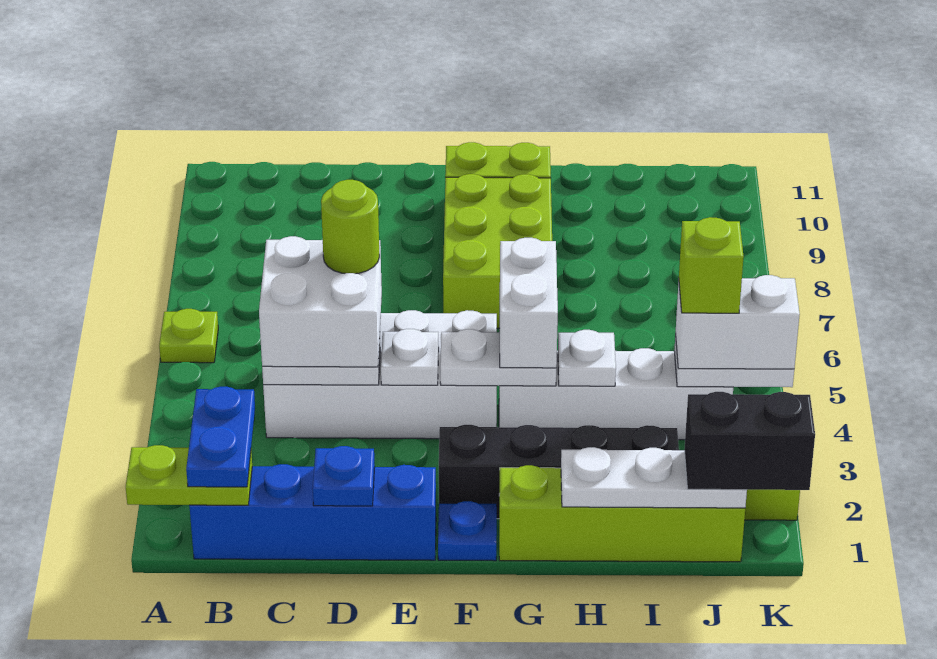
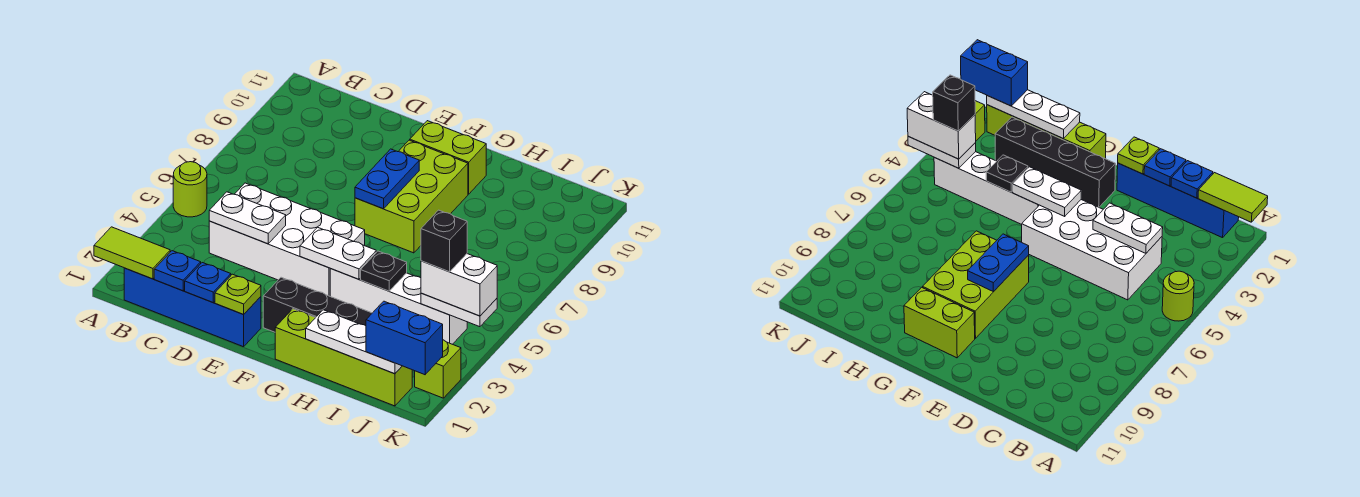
lime 1x2 plate [126,445,252,505] -> lime 1x2 tile [94,227,170,279]
lime 1x1 plate [159,309,218,363] -> lime 1x1 plate moved to [215,274,261,314]
blue 1x2 plate [186,387,255,487] -> blue 1x2 plate moved to [355,149,419,209]
white 2x2 brick [259,236,382,367] -> none
lime 1x1 round brick [321,180,379,274] -> lime 1x1 round brick moved to [173,162,207,217]
white 1x1 plate [381,329,439,385] -> none
blue 1x1 plate [438,501,497,561] -> blue 1x1 plate moved to [154,251,201,291]
white 1x2 brick [500,238,558,368] -> none
white 1x1 plate [558,330,616,386] -> black 1x1 plate [361,251,407,291]
black 1x2 brick [684,392,815,490] -> blue 1x2 brick [366,301,443,375]
lime 1x1 brick [679,217,744,313] -> black 1x1 brick [421,210,467,272]

